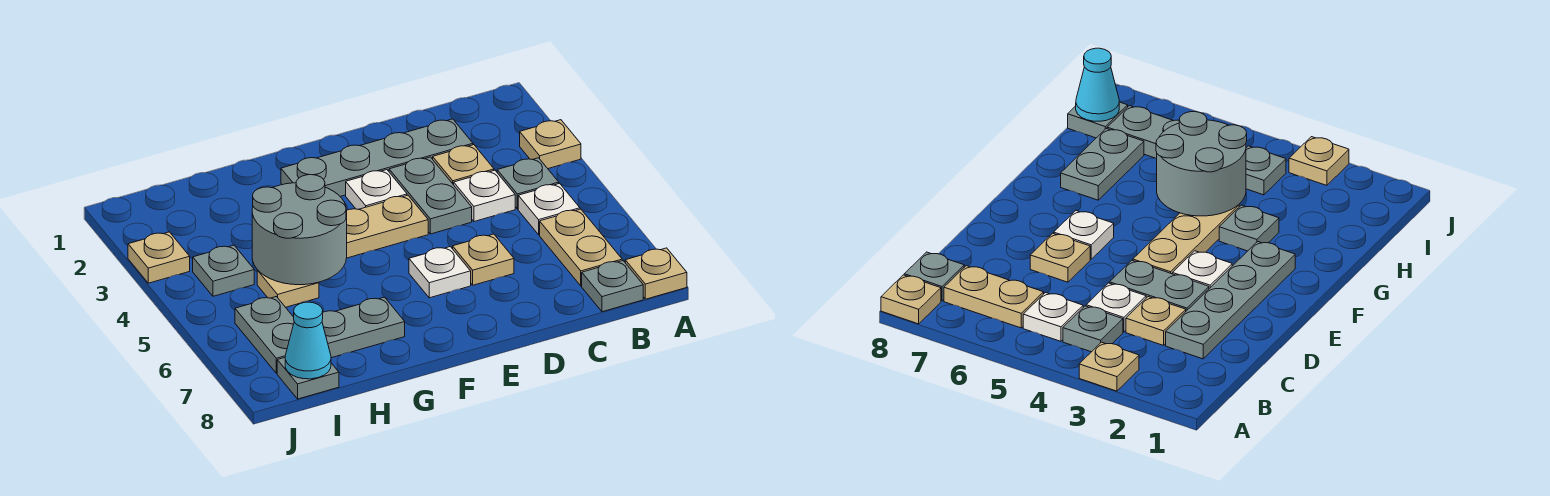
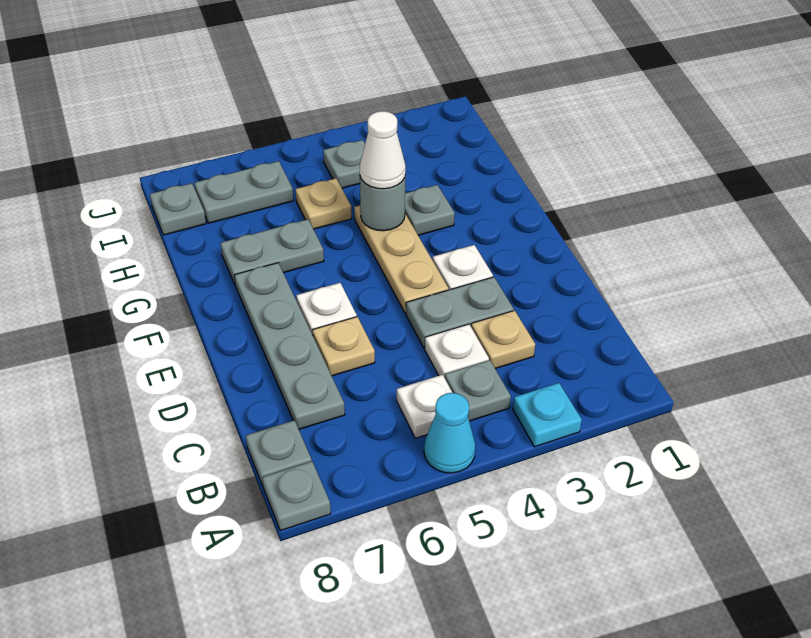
tan 1x1 plate [520,120,581,169] -> cyan 1x1 plate [513,383,582,447]
tan 1x1 plate [625,248,687,299] -> grey 1x1 plate [262,461,331,531]
tan 1x2 plate [540,209,622,286] -> none
grey 1x4 plate [281,119,473,196] -> grey 1x4 plate moved to [234,263,345,429]
grey 2x2 round brick [252,175,347,285] -> grey 1x1 round brick [360,177,405,231]
none -> white 1x1 cone [360,111,406,189]
grey 1x2 plate [322,297,405,358] -> grey 1x2 plate turned to [220,219,324,286]
cyan 1x1 cone [285,302,331,379] -> cyan 1x1 cone moved to [424,393,475,473]
tan 1x1 plate [128,232,190,283] -> none

